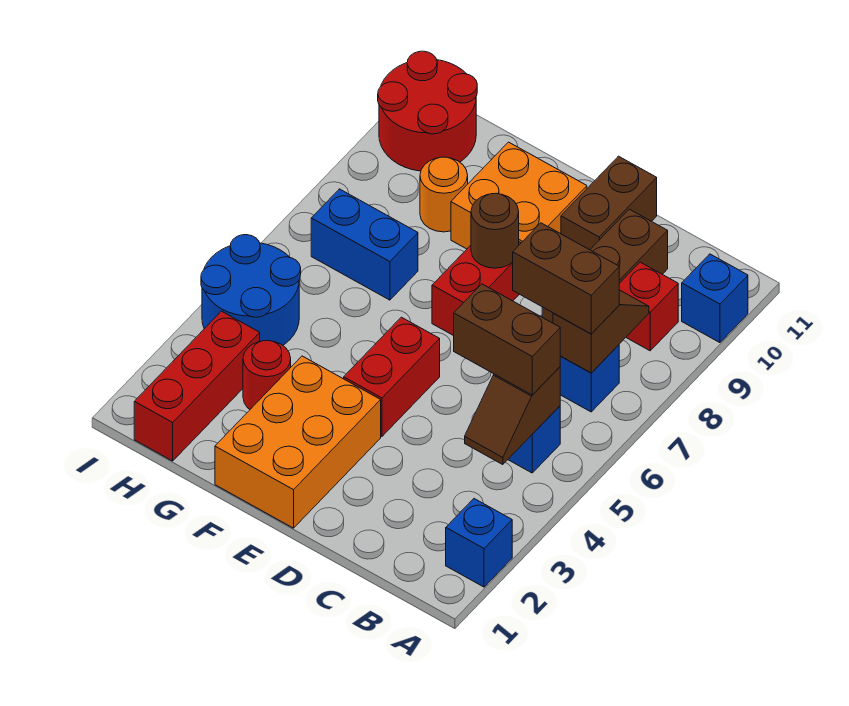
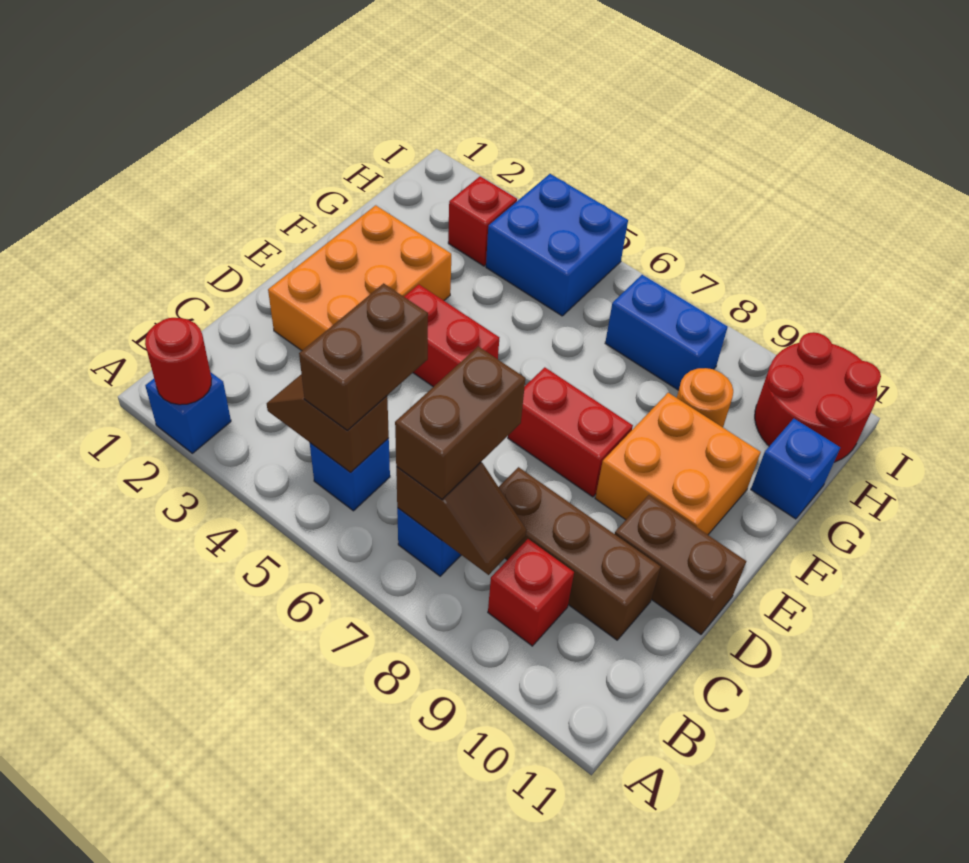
blue 1x1 brick [682,254,748,343] -> blue 1x1 brick moved to [751,419,840,519]
orange 2x3 brick [215,356,381,528] -> orange 2x3 brick turned to [268,205,451,351]
brown 1x1 round brick [471,193,519,268] -> none
red 1x1 round brick [243,341,291,409] -> red 1x1 round brick moved to [145,318,212,405]
blue 1x2 brick [311,189,418,300] -> blue 1x2 brick turned to [605,275,728,390]
red 1x3 brick [134,311,260,461] -> red 1x1 brick [448,176,517,266]
blue 2x2 round brick [201,235,301,345] -> blue 2x2 brick [486,174,628,316]

